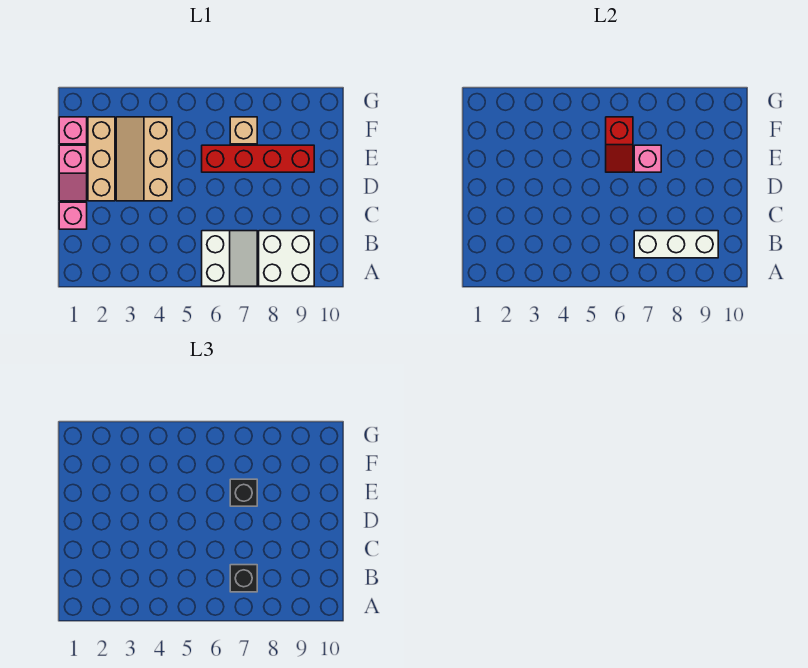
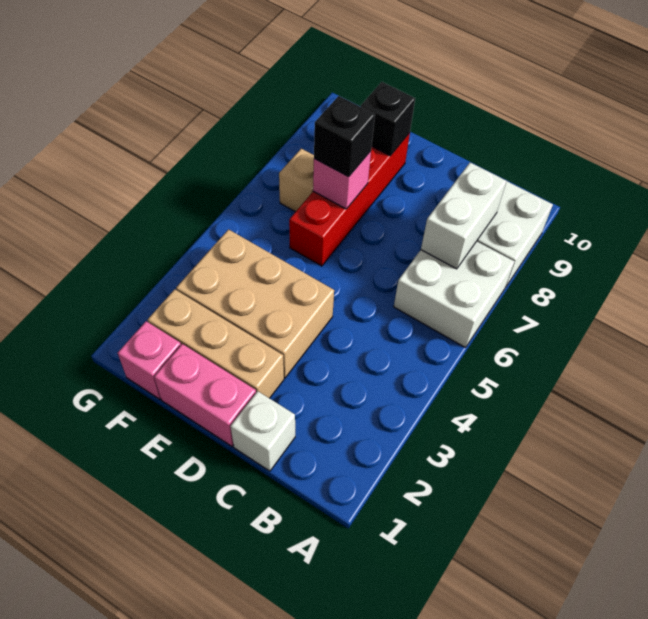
white 2x2 slope [202,231,257,286] -> white 2x2 brick [394,241,515,348]
white 1x3 brick [634,231,718,258] -> white 1x2 brick [421,163,506,269]
black 1x1 brick [230,565,257,592] -> black 1x1 brick moved to [361,82,415,156]
pink 1x1 brick [59,202,87,229] -> white 1x1 brick [231,391,295,471]
pink 1x2 slope [59,145,87,201] -> pink 1x2 brick [154,344,256,446]
tan 2x3 slope [116,117,172,201] -> tan 2x3 brick [176,229,334,378]
red 1x2 slope [606,117,633,172] -> none

